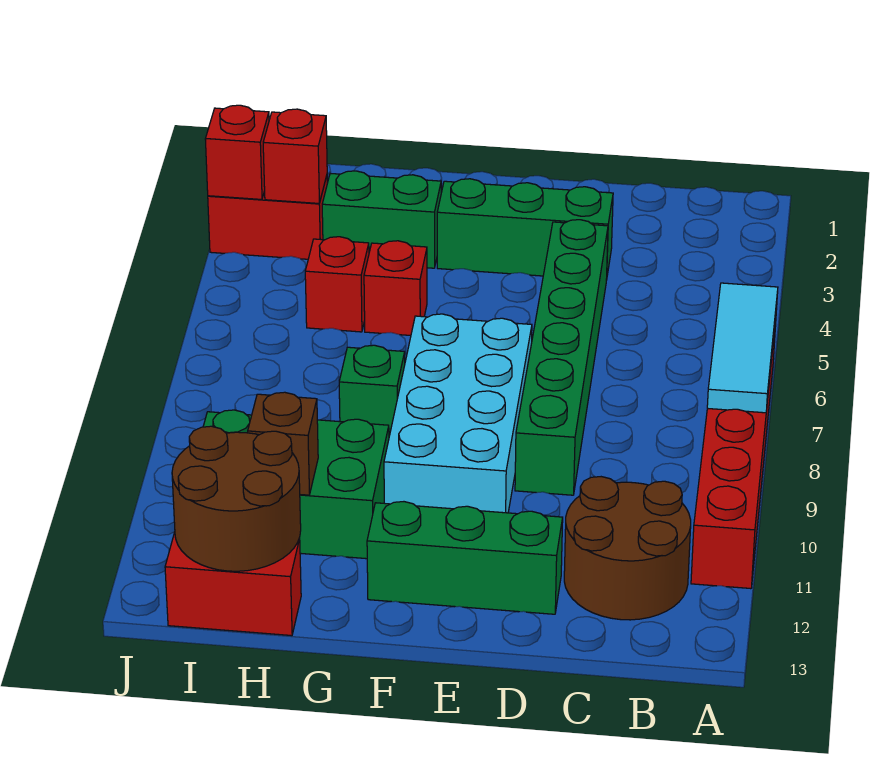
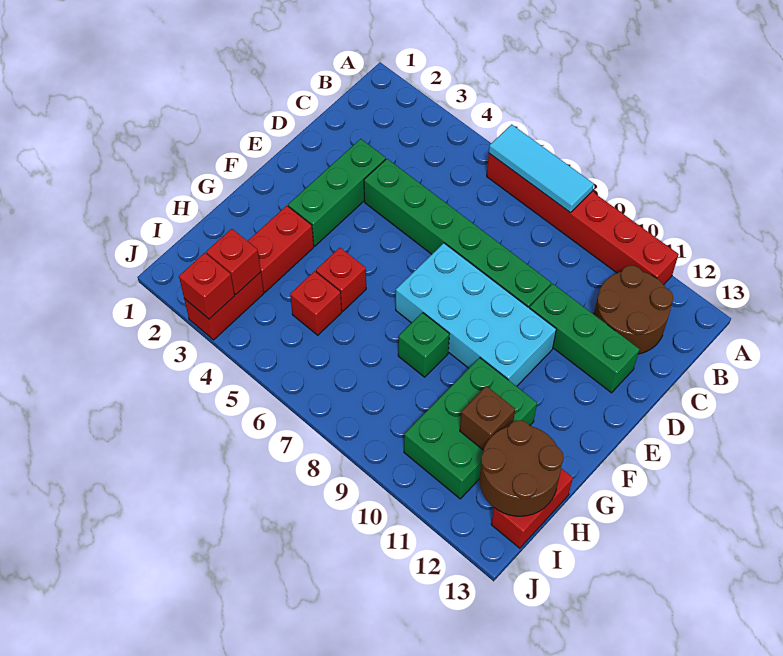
green 1x3 brick [367,502,563,614] -> green 1x3 brick turned to [530,284,639,393]
green 1x2 brick [322,171,441,268] -> red 1x2 brick [248,206,314,292]

